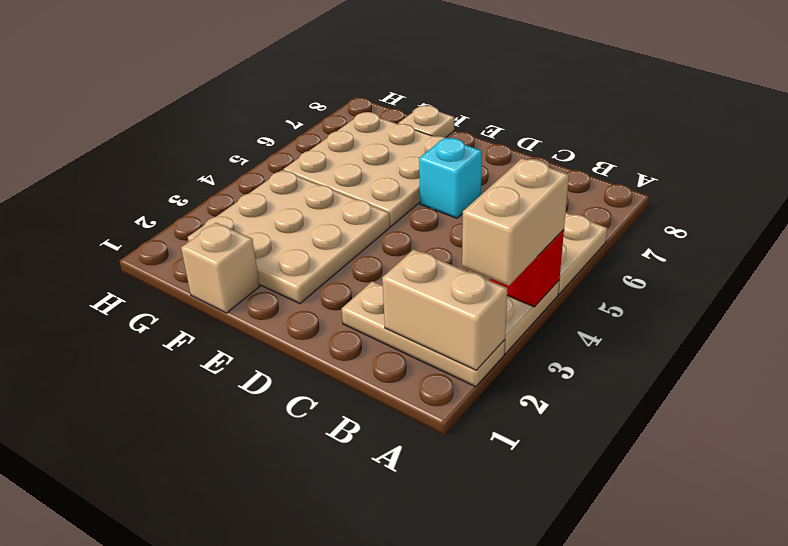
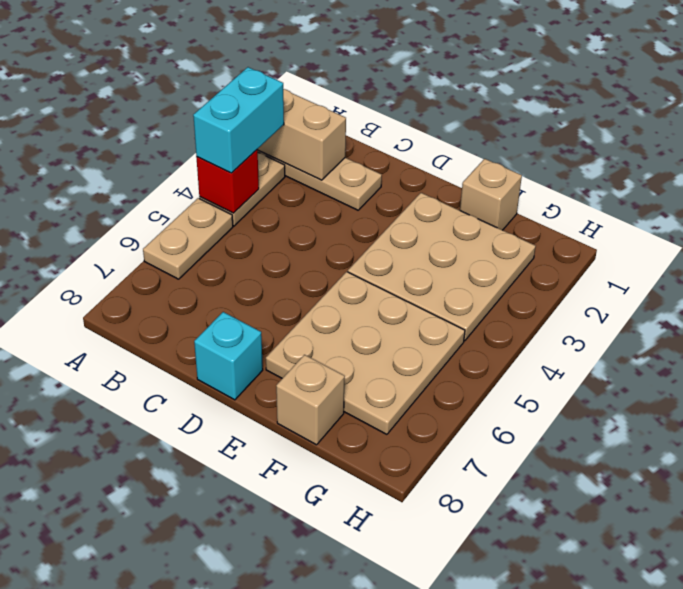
tan 1x2 brick [462,159,569,286] -> cyan 1x2 brick [193,67,284,173]
cyan 1x1 brick [419,138,482,218] -> cyan 1x1 brick moved to [194,312,263,400]
tan 1x1 plate [398,106,454,137] -> tan 1x1 brick [276,355,345,445]

